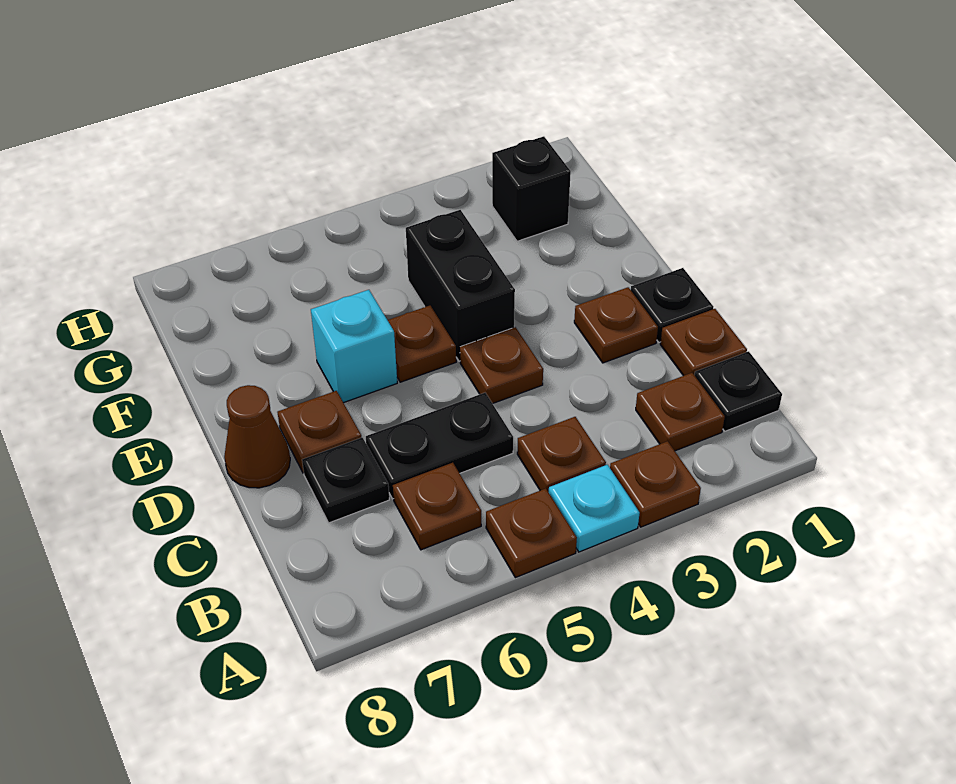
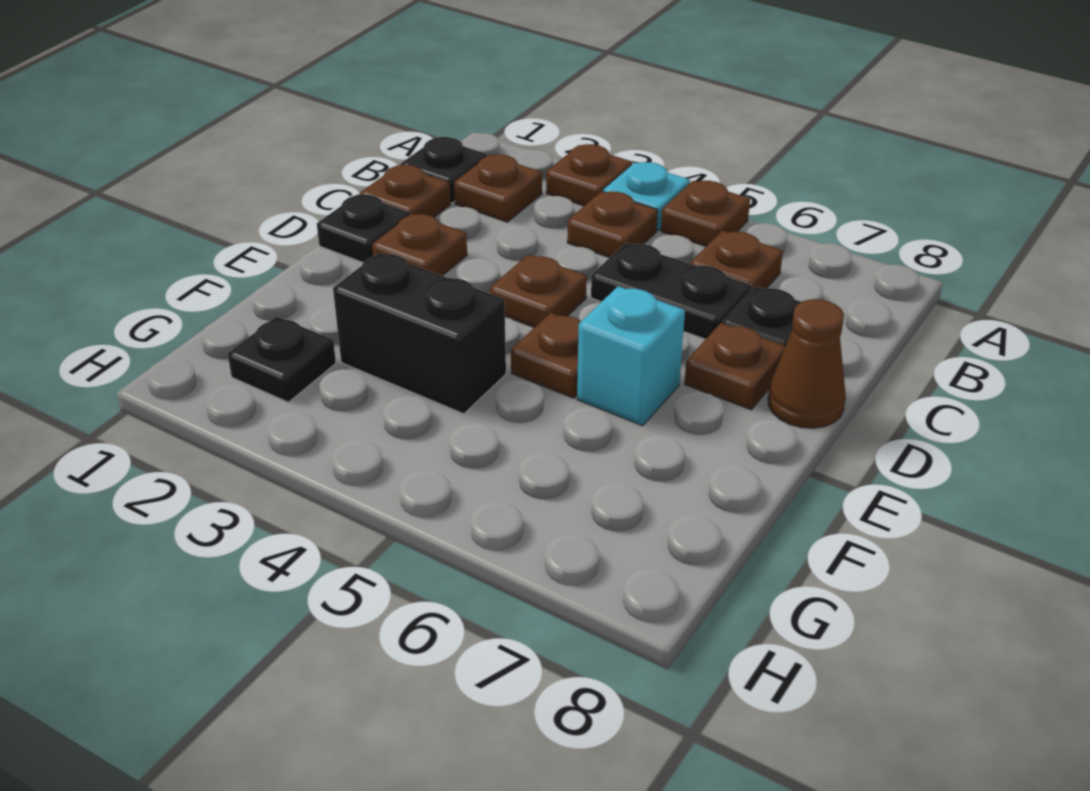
black 1x2 brick [406,210,515,361] -> black 1x2 brick turned to [333,252,506,414]
black 1x1 brick [492,136,571,241] -> black 1x1 plate [228,316,336,402]

